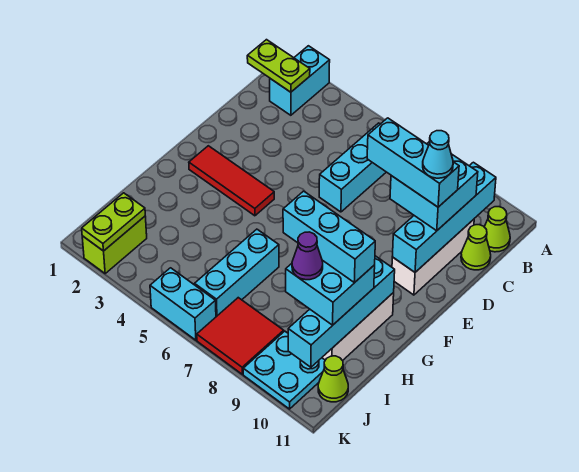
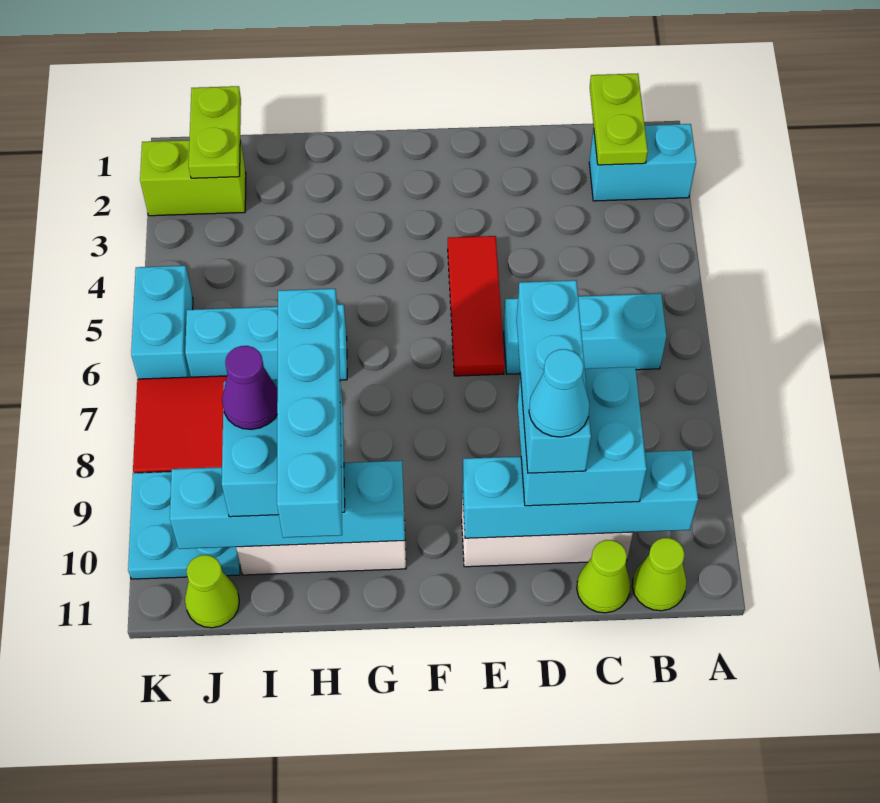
red 1x3 tile [189,146,274,216] -> red 1x3 tile moved to [448,236,504,376]
cyan 1x3 brick [283,191,375,283] -> cyan 1x4 brick [277,289,342,538]
lime 1x2 plate [82,193,145,251] -> lime 1x2 plate turned to [189,86,241,178]

